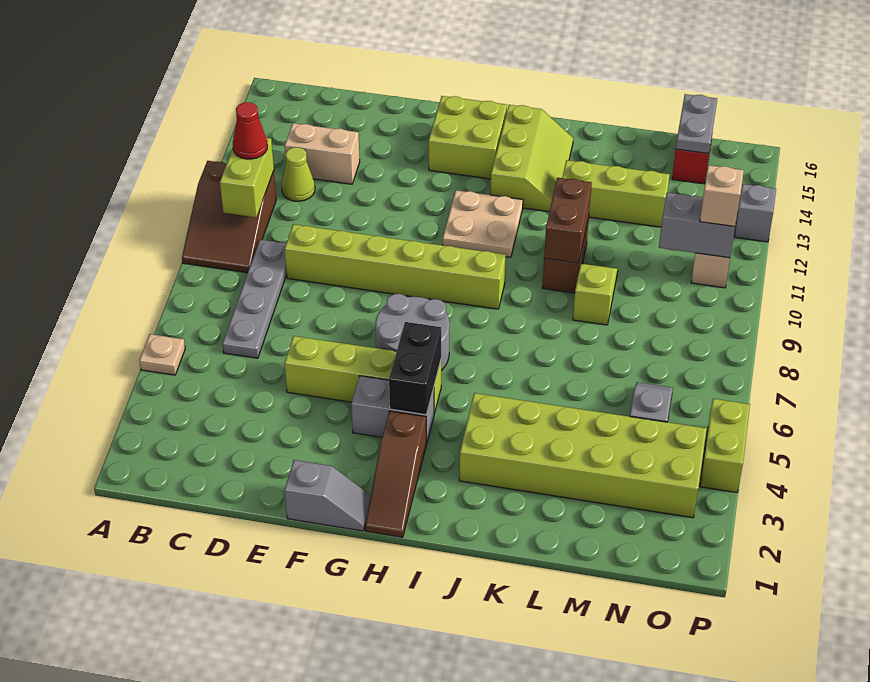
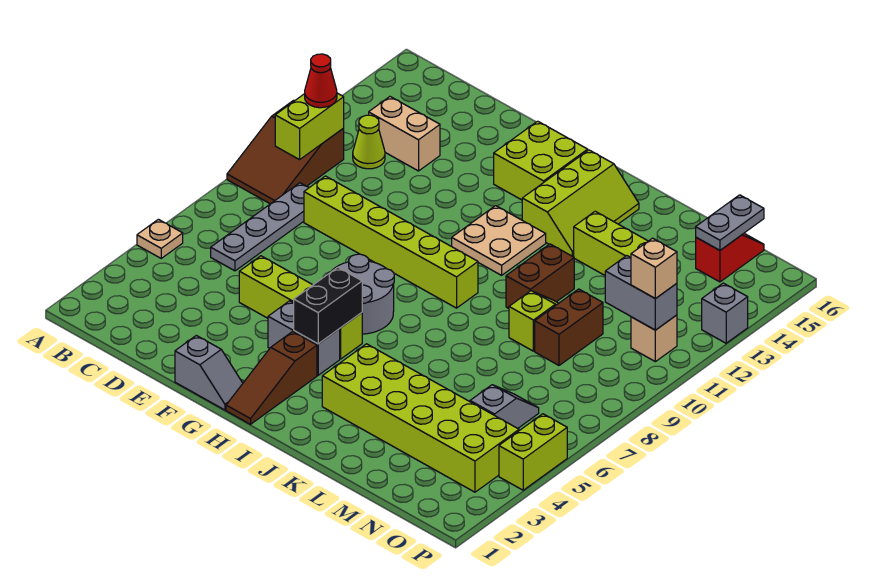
brown 1x2 brick [544,178,592,263] -> brown 1x2 brick moved to [535,289,603,365]

